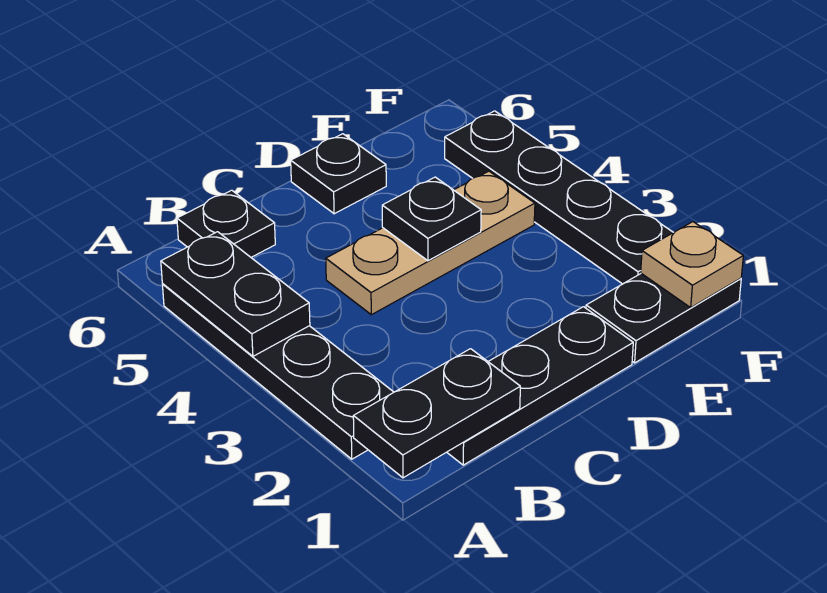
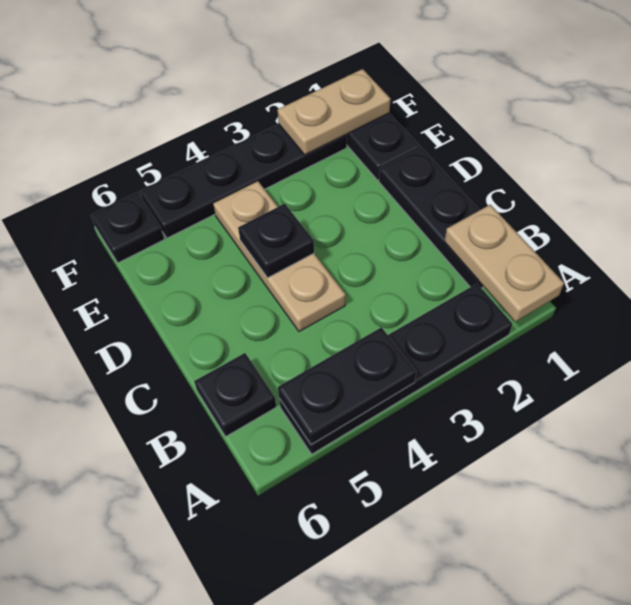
black 1x2 plate [353,349,520,478] -> tan 1x2 plate [444,205,564,322]
black 1x1 plate [291,134,386,214] -> black 1x1 plate moved to [91,192,164,263]
tan 1x1 plate [641,222,743,308] -> tan 1x2 plate [278,69,391,155]

